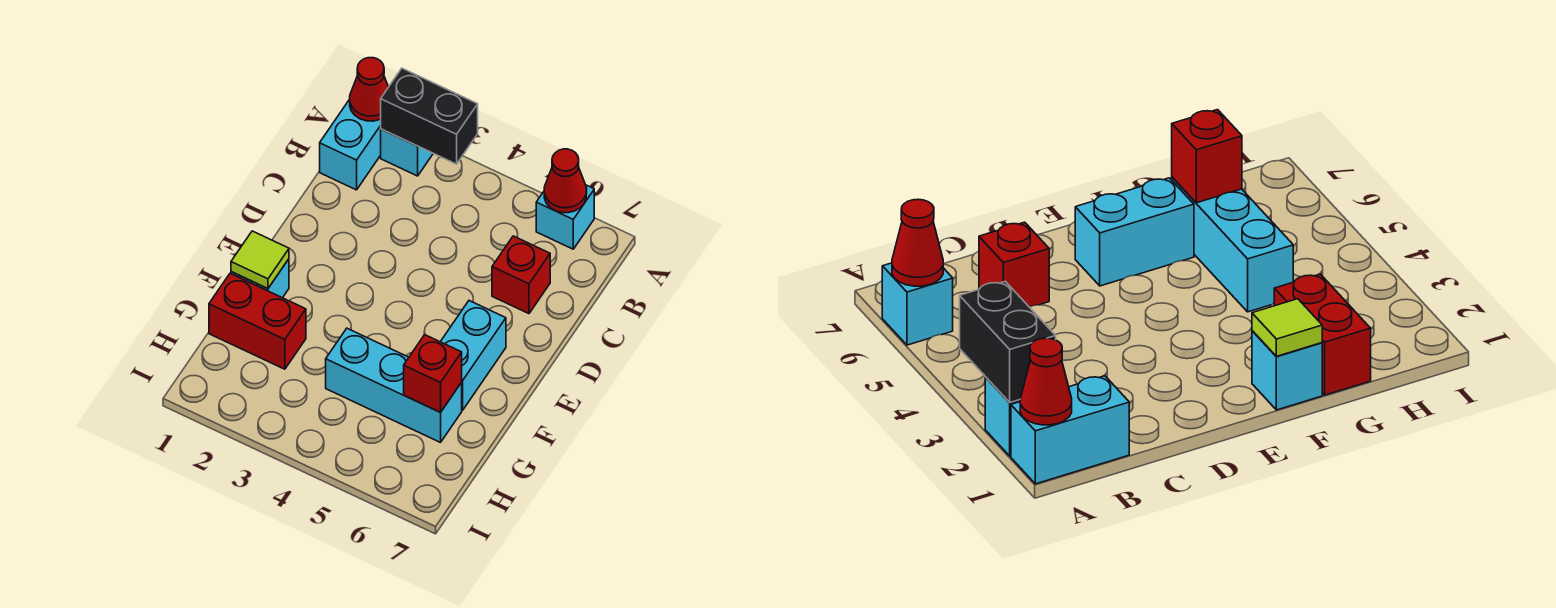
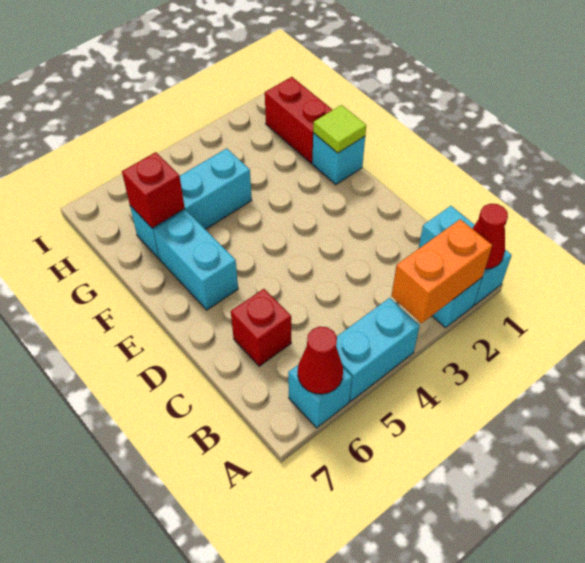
black 1x2 brick [381,68,478,164] -> orange 1x2 brick [391,219,492,323]
none -> cyan 1x2 brick [336,298,420,401]
red 1x2 brick [209,273,306,369] -> red 1x2 brick turned to [265,77,332,163]

